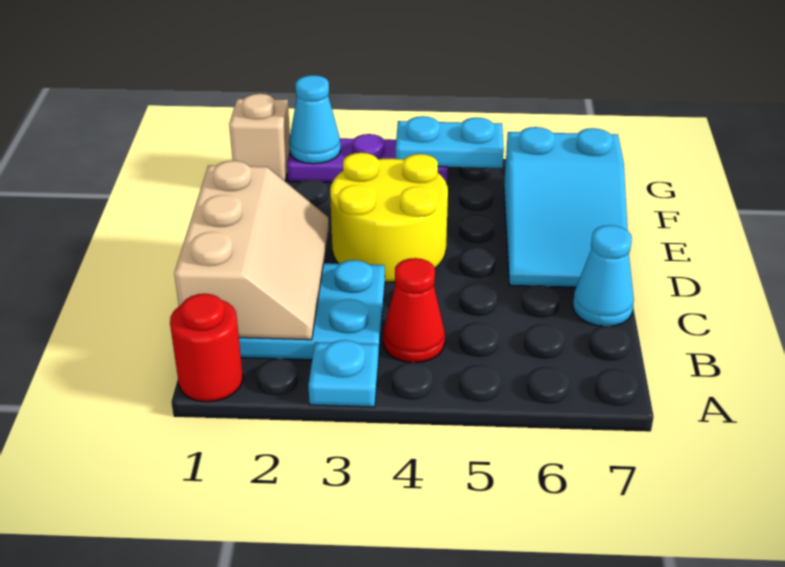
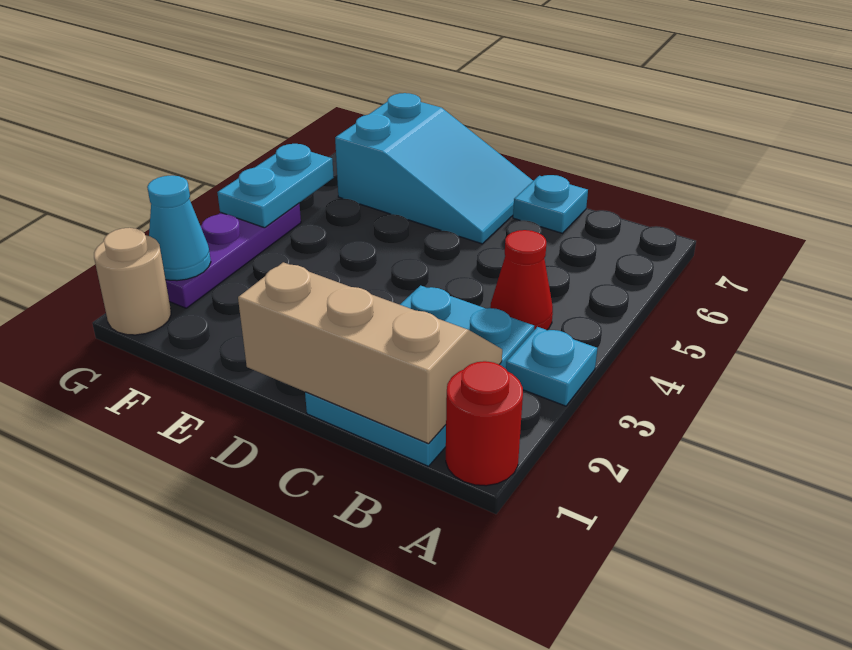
cyan 1x1 cone [573,225,634,326] -> cyan 1x1 plate [513,175,588,233]
yellow 2x2 round brick [330,153,448,282] -> none
tan 1x1 brick [229,94,290,181] -> tan 1x1 round brick [94,228,171,335]

